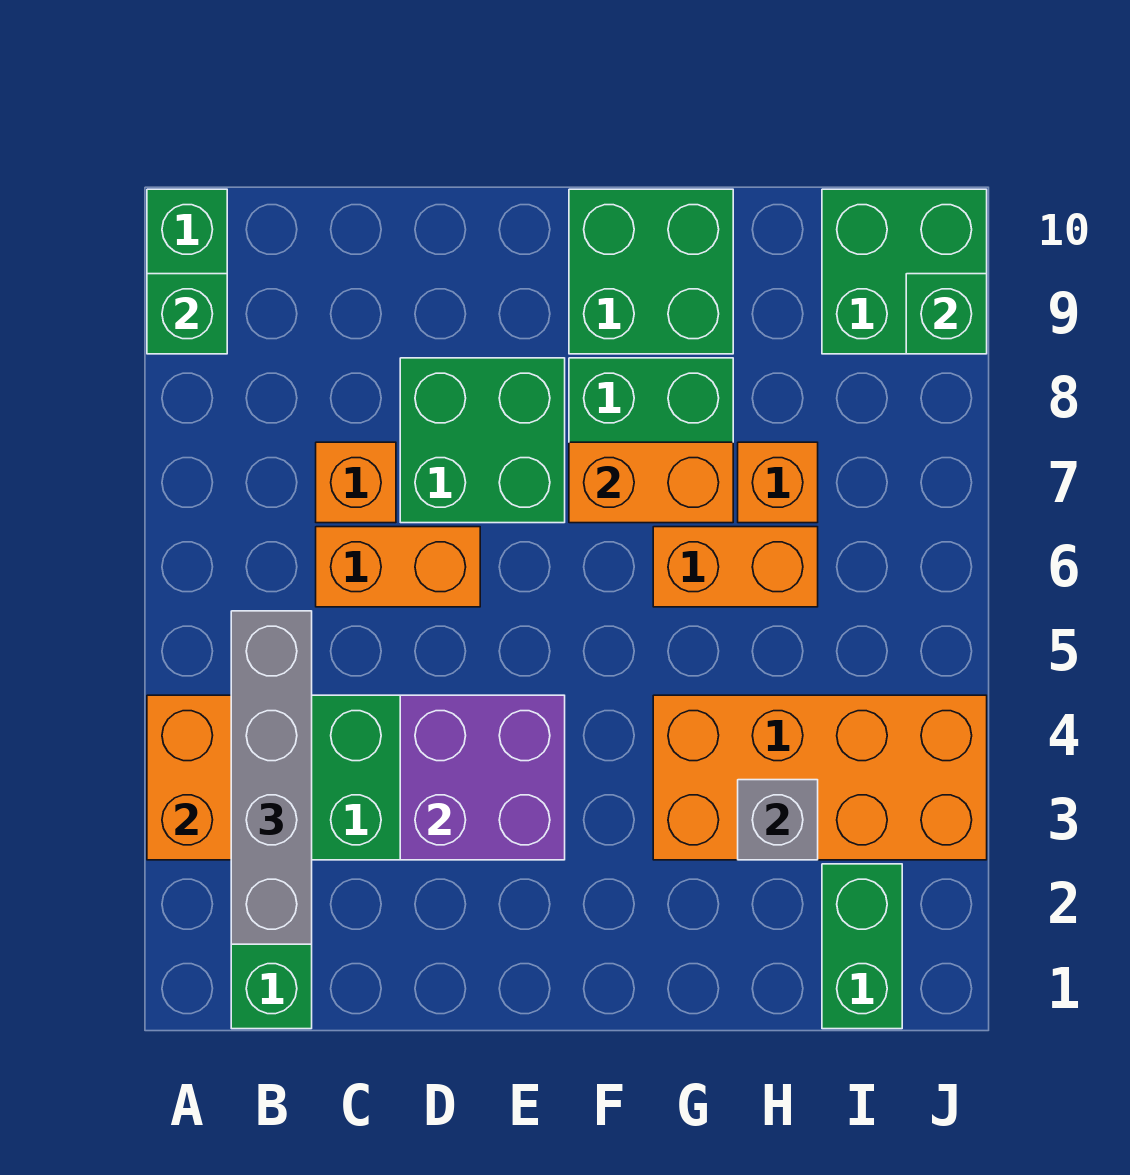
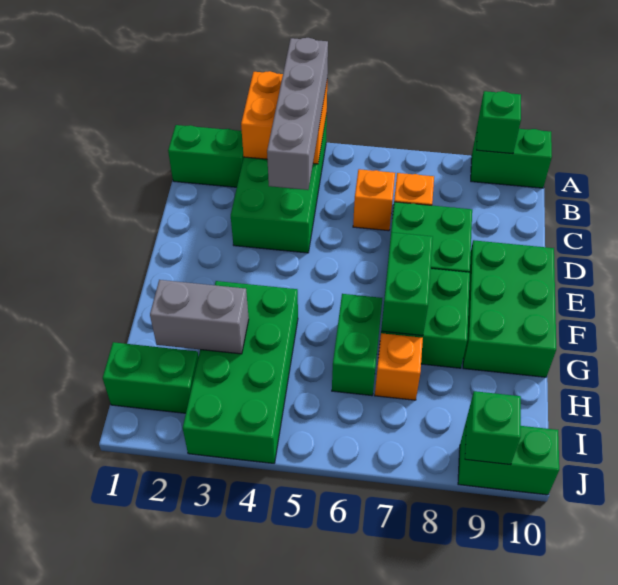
grey 1x4 brick [231,611,312,944] -> grey 1x4 brick turned to [267,38,328,190]
orange 1x2 brick [316,527,480,607] -> orange 1x1 brick [353,169,395,231]
purple 2x2 brick [400,695,565,860] -> none
orange 1x2 brick [569,442,733,523] -> green 1x2 brick [381,232,433,336]
green 2x2 brick [569,189,733,354] -> green 2x3 brick [463,240,556,377]
orange 2x4 brick [653,695,987,860] -> green 2x4 brick [183,281,298,463]
orange 1x2 brick [653,527,818,607] -> green 1x2 brick [332,294,382,396]
grey 1x1 brick [738,780,818,860] -> grey 1x2 brick [150,280,249,354]
green 2x2 brick [822,189,987,354] -> green 1x2 brick [458,423,559,495]

